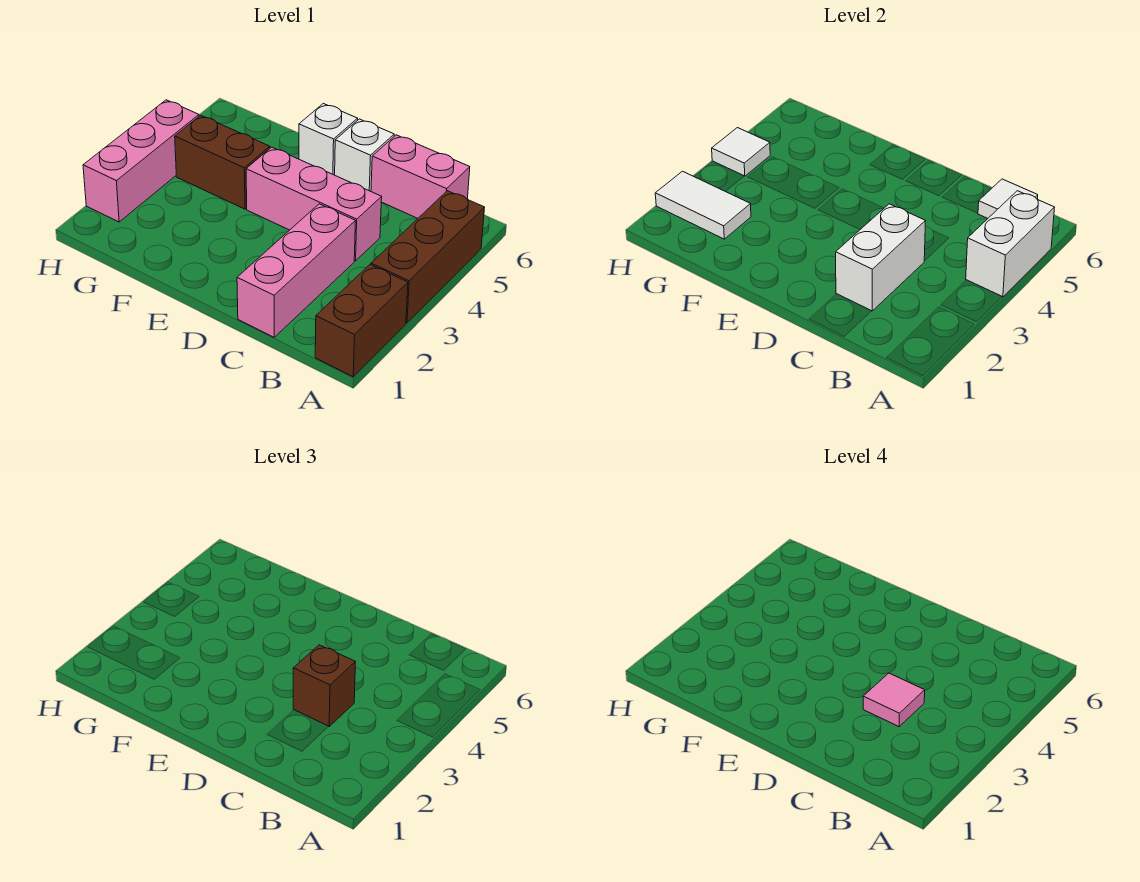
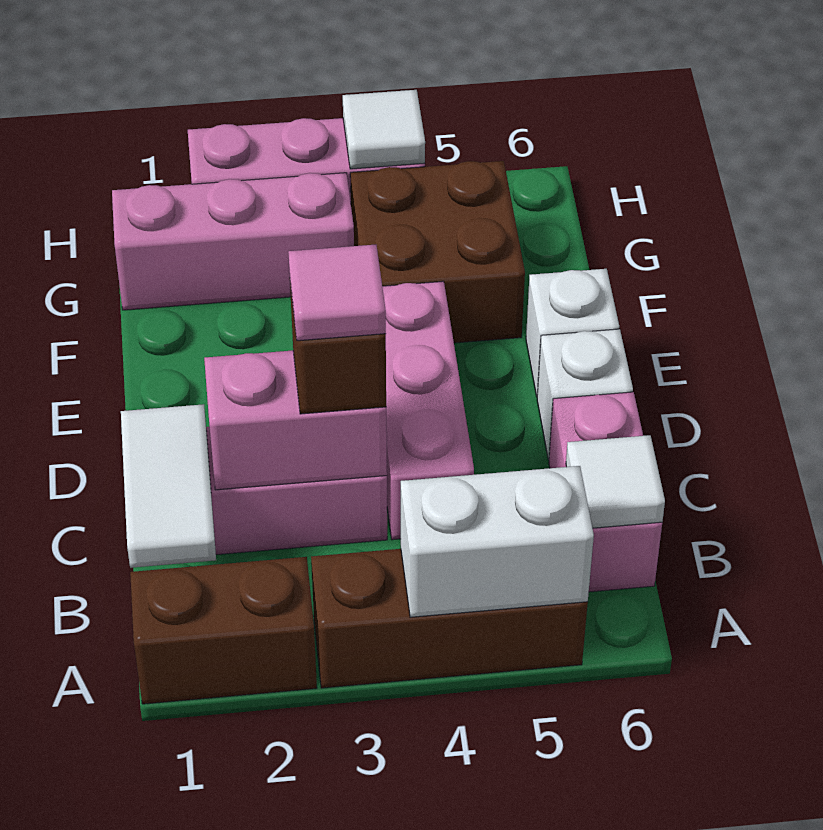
white 1x2 brick [836,204,925,311] -> pink 1x2 brick [204,350,387,490]
brown 1x2 brick [175,115,270,209] -> brown 2x2 brick [350,161,525,343]
none -> pink 1x3 brick [112,173,354,310]
white 1x2 tile [655,171,751,239] -> white 1x2 tile moved to [121,404,216,568]

